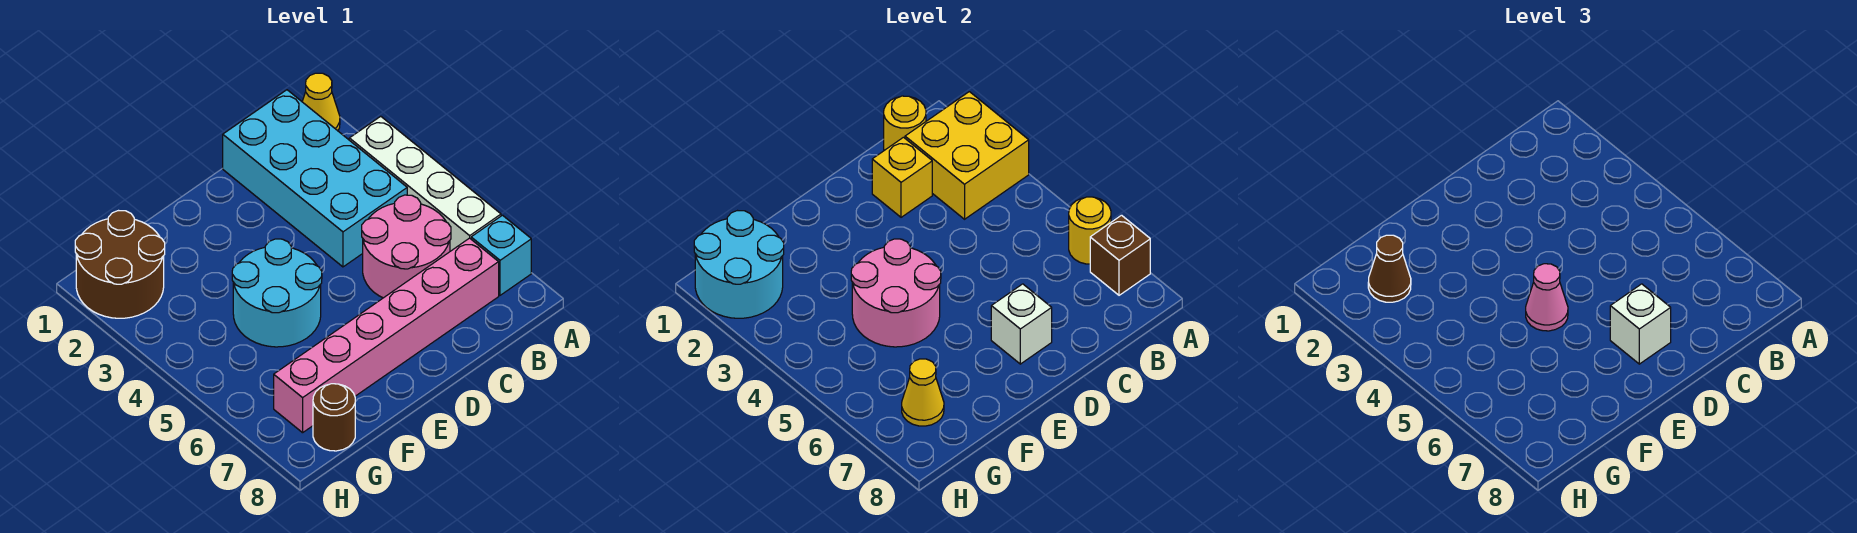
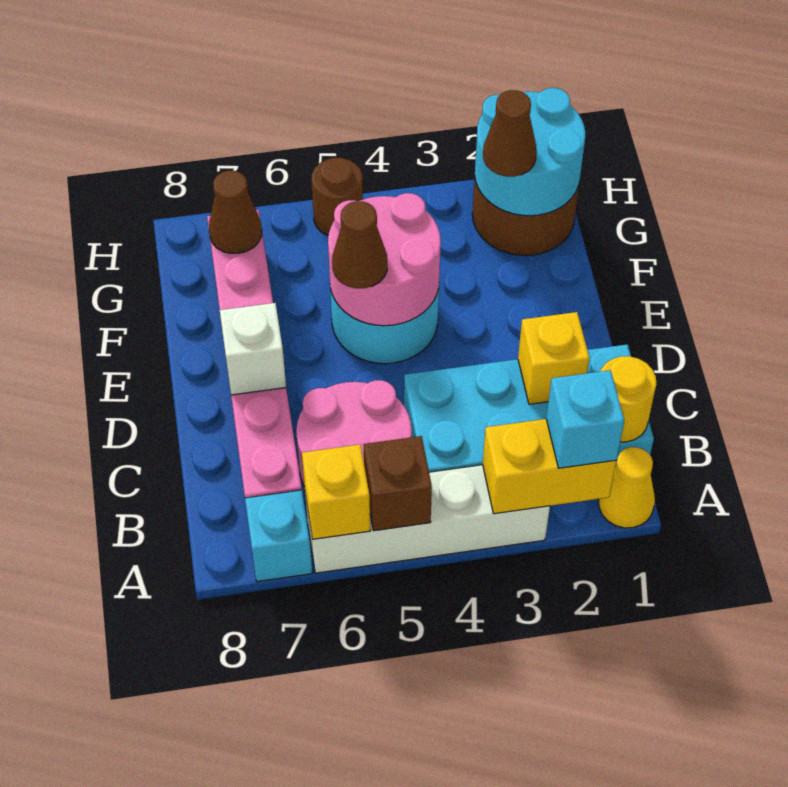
yellow 2x2 brick [905,92,1029,219] -> yellow 1x2 brick [483,419,616,514]
none -> cyan 1x1 brick [546,370,624,468]
yellow 1x1 round brick [1069,197,1111,264] -> yellow 1x1 brick [302,445,370,539]
brown 1x1 brick [1090,215,1150,295] -> brown 1x1 brick moved to [363,436,432,531]
white 1x1 brick [1610,284,1671,364] -> none
pink 1x1 cone [1526,264,1568,331] -> brown 1x1 cone [332,201,387,288]
yellow 1x1 cone [902,359,944,426] -> brown 1x1 cone [209,171,262,253]
brown 1x1 round brick [313,384,355,451] -> brown 1x1 round brick moved to [312,158,363,235]

